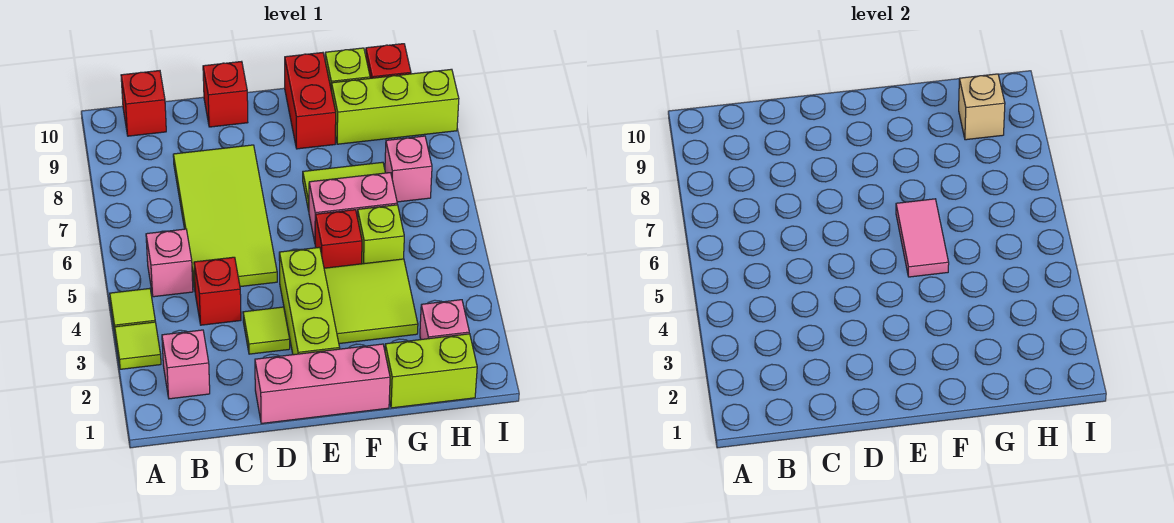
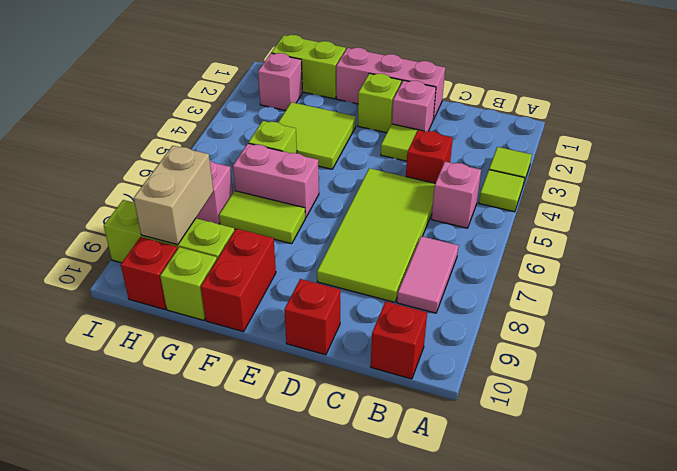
pink 1x1 brick [162,330,210,399] -> pink 1x1 brick moved to [392,80,436,132]
lime 1x3 brick [279,247,340,355] -> lime 1x1 brick [358,73,401,133]
red 1x1 brick [315,210,362,268] -> none
pink 1x2 tile [896,199,949,277] -> pink 1x2 tile moved to [397,236,458,313]
tan 1x1 brick [959,74,1005,140] -> tan 1x2 brick [134,146,213,245]

